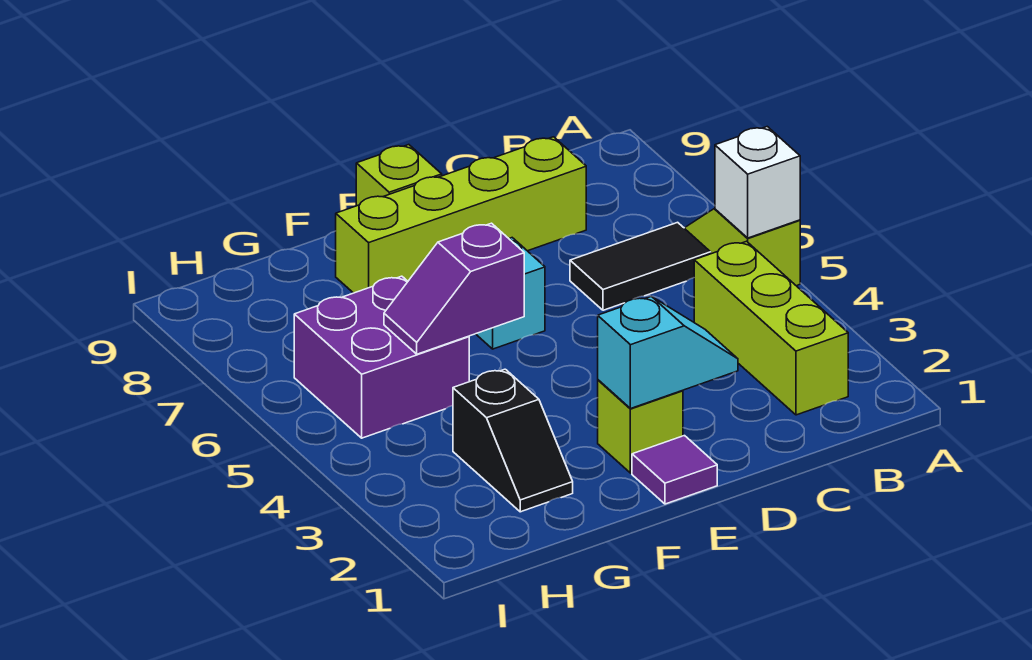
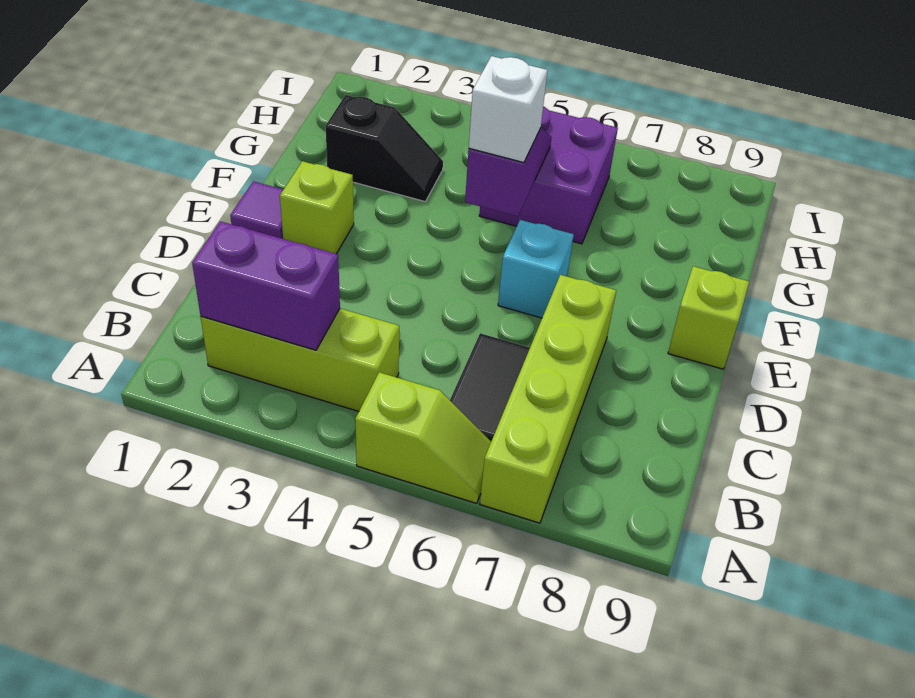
white 1x1 brick [715,127,800,238] -> white 1x1 brick moved to [469,56,547,163]
none -> purple 1x2 brick [192,221,340,350]
lime 1x4 brick [336,137,586,293] -> lime 1x4 brick moved to [480,275,616,523]
cyan 1x2 slope [598,296,738,409] -> none
black 1x2 slope [453,369,573,512] -> black 1x2 slope turned to [326,95,443,202]

